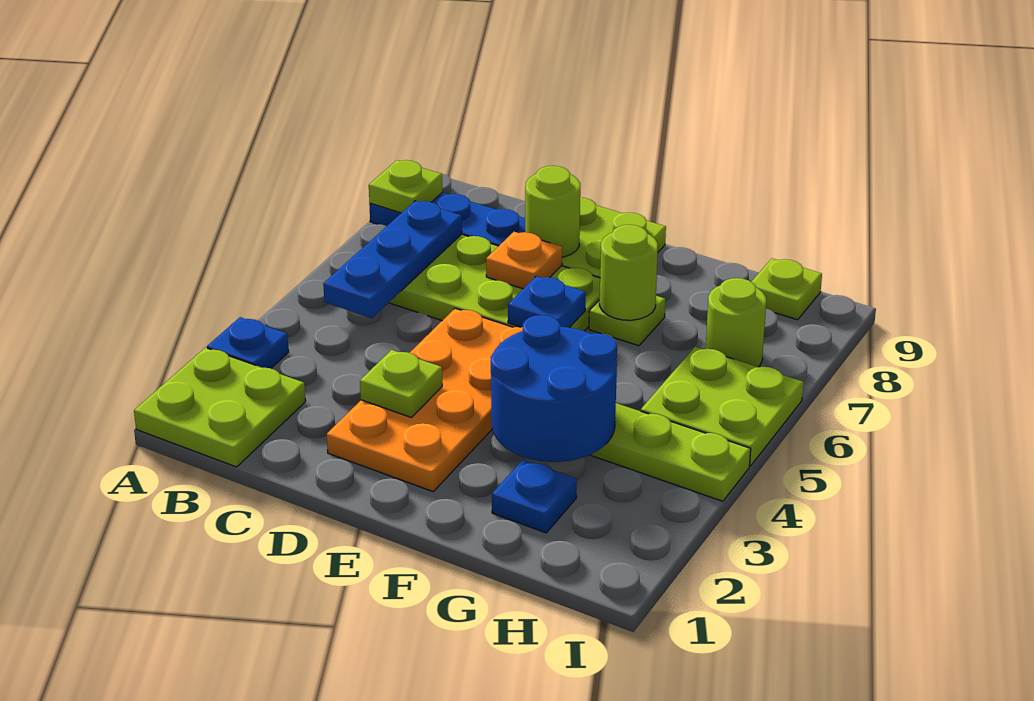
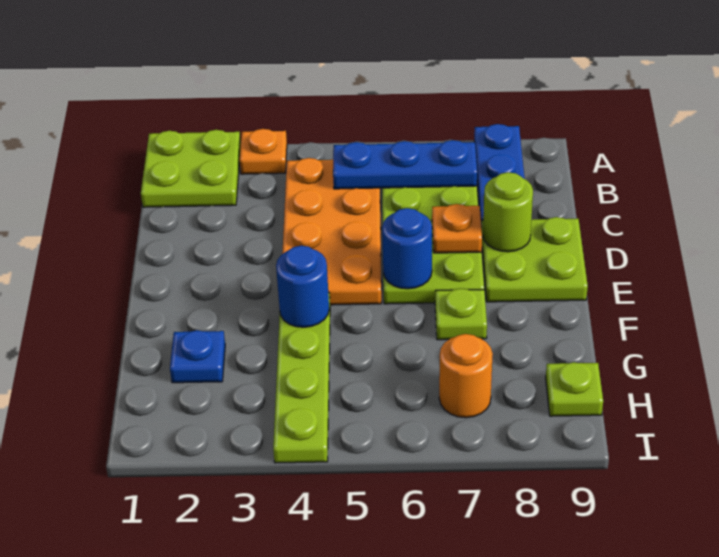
blue 1x1 plate [207,317,289,368] -> orange 1x1 plate [240,129,287,174]
lime 1x1 plate [369,160,442,213] -> none
orange 2x4 plate [327,308,523,491] -> orange 2x4 plate turned to [282,158,381,305]
lime 1x1 plate [360,350,442,418] -> none
blue 1x1 plate [508,276,586,328] -> blue 1x1 round brick [382,208,432,289]
blue 2x2 round brick [491,315,617,462] -> blue 1x1 round brick [276,246,329,327]
lime 1x1 round brick [600,225,658,320] -> none
lime 2x2 plate [641,347,803,466] -> none
lime 1x1 round brick [706,278,766,367] -> orange 1x1 round brick [439,334,493,418]

